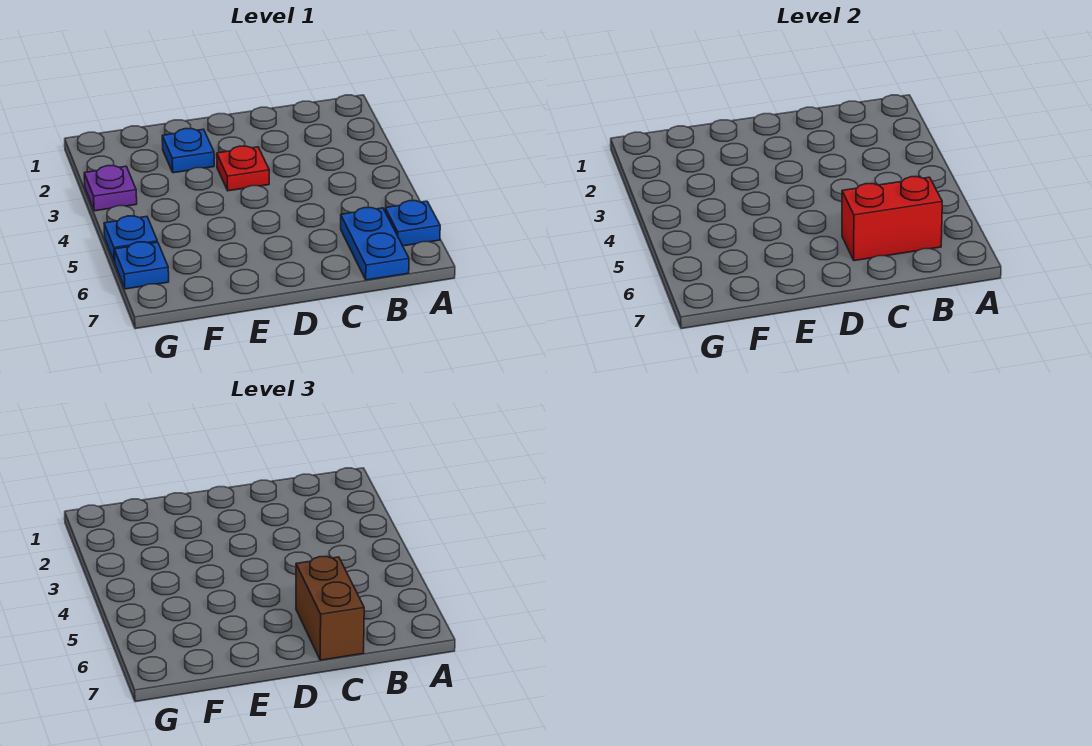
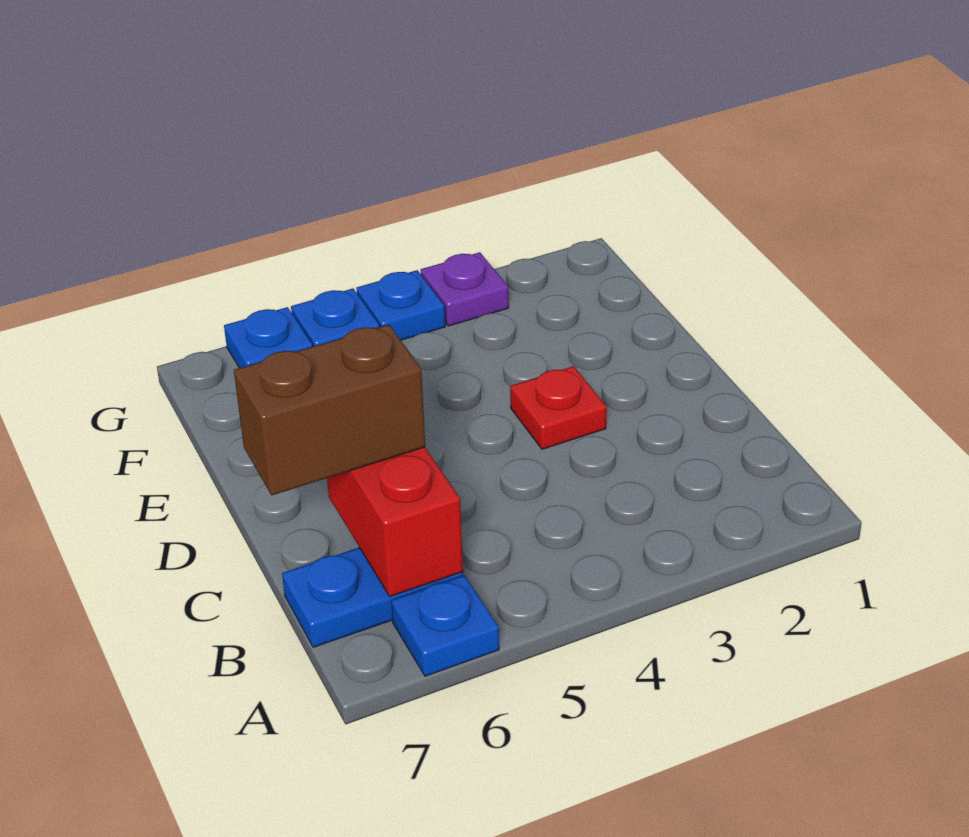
blue 1x1 plate [162,129,214,173] -> blue 1x1 plate moved to [356,270,445,340]

